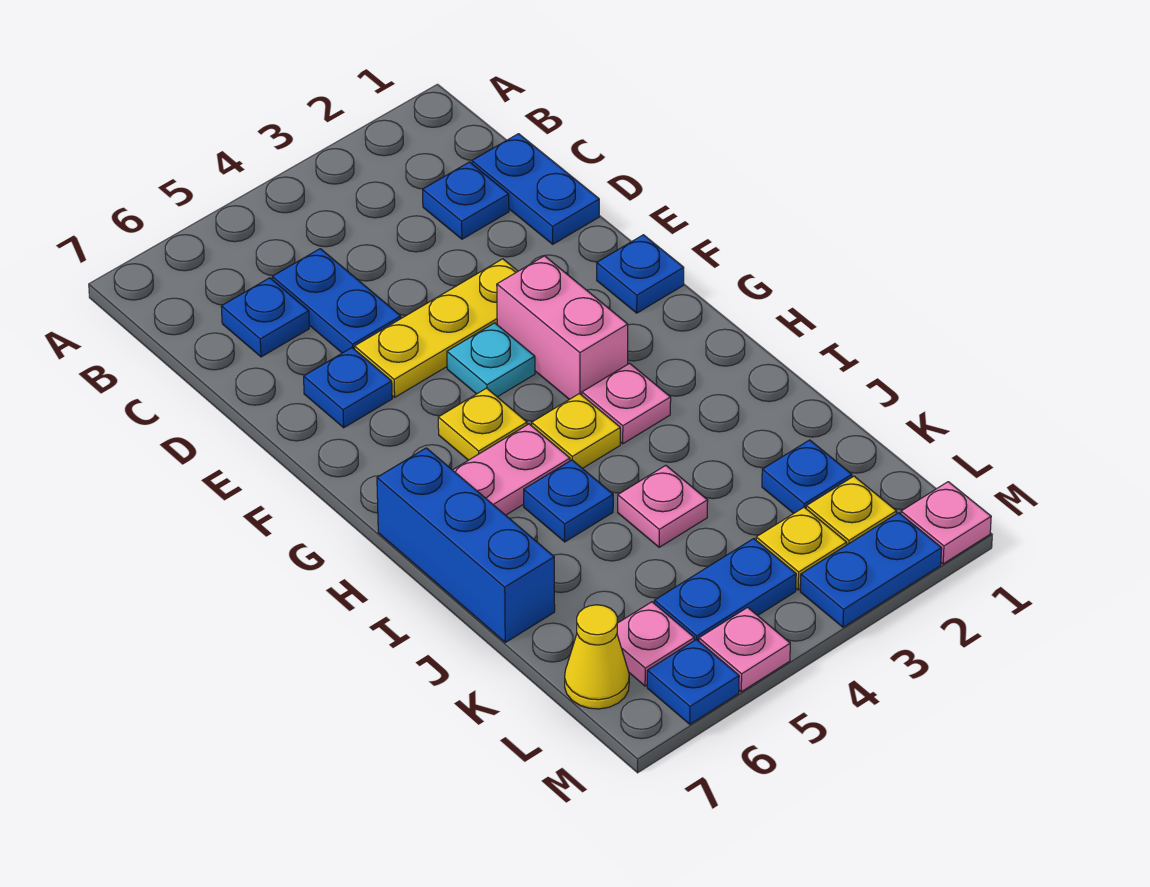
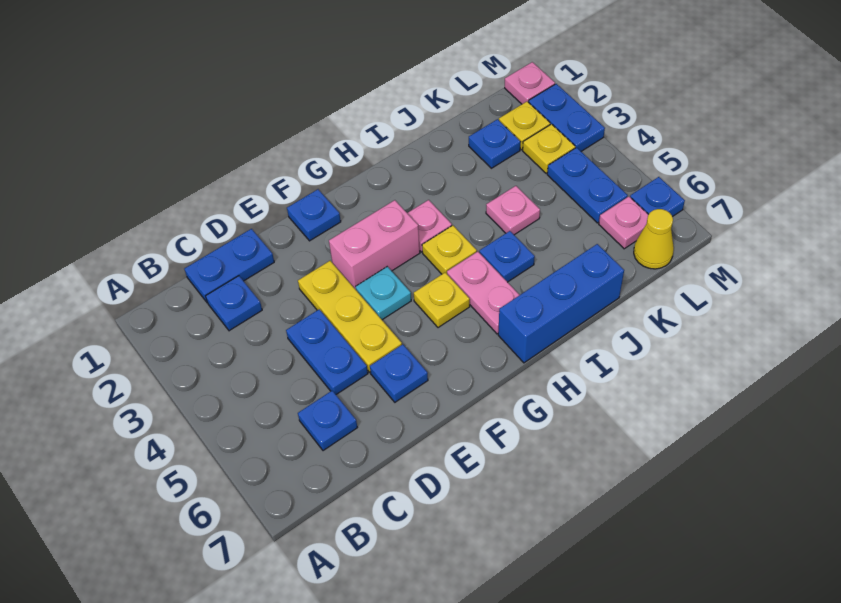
blue 1x2 plate [272,249,401,353] -> blue 1x2 plate turned to [286,309,368,394]
pink 1x1 plate [699,607,790,692] -> none

